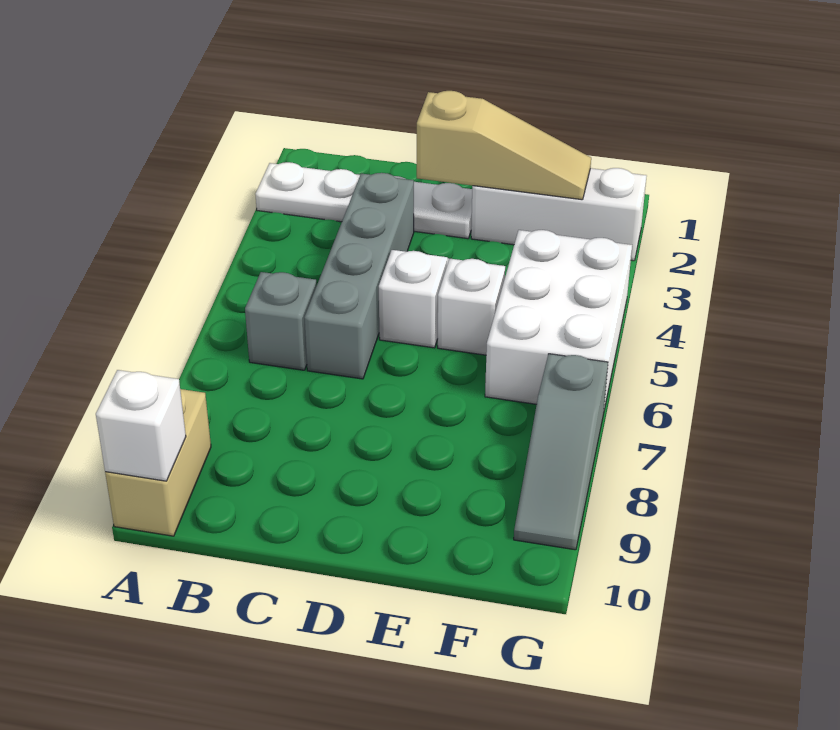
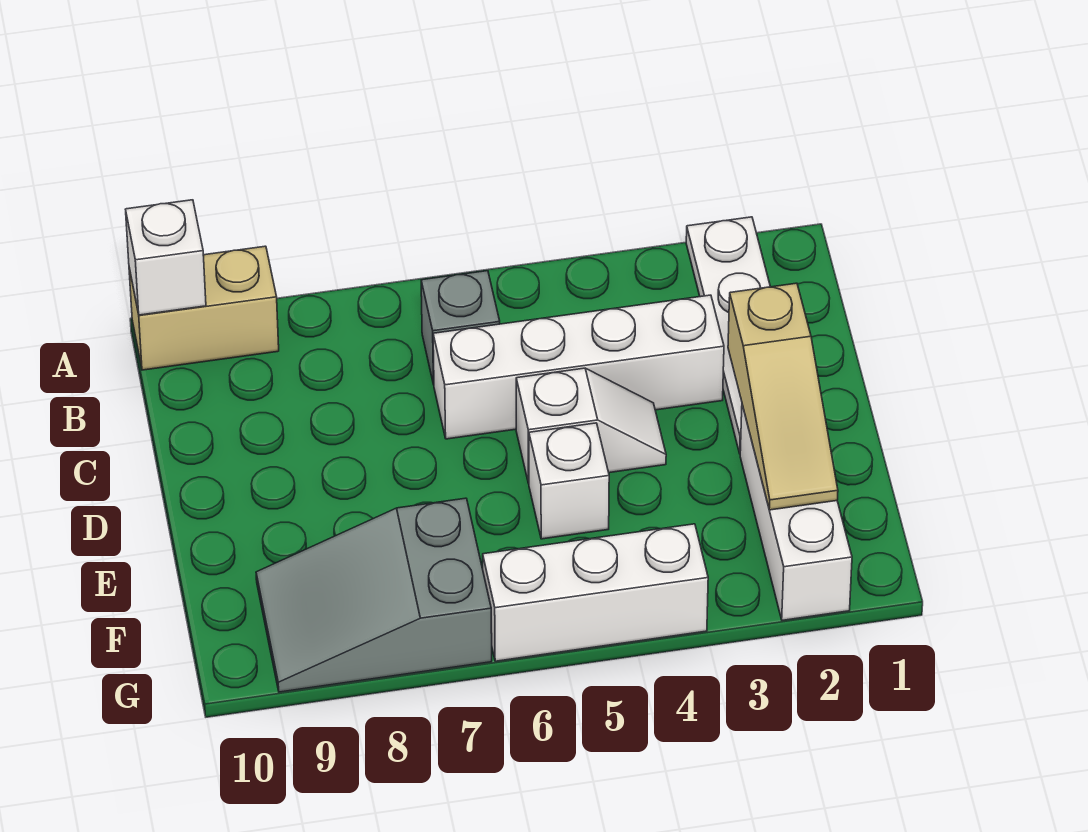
grey 1x4 brick [304,173,414,379] -> white 1x4 brick [433,295,724,439]
white 2x3 brick [485,230,632,414] -> white 1x3 brick [483,524,708,661]
grey 1x3 slope [514,354,608,550] -> grey 2x3 slope [256,498,492,692]

